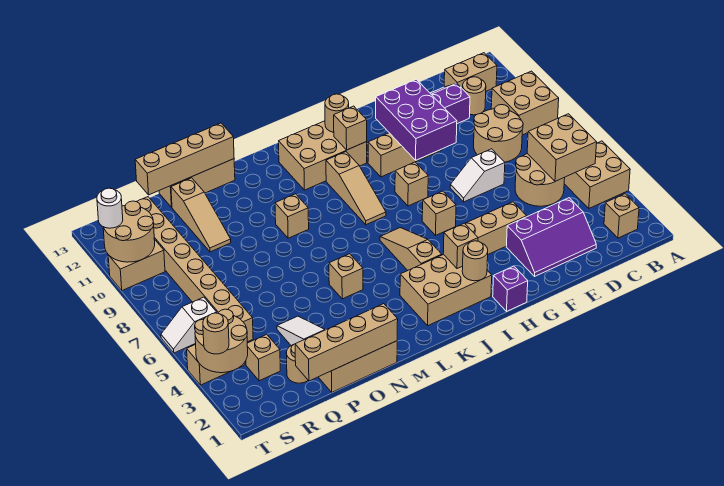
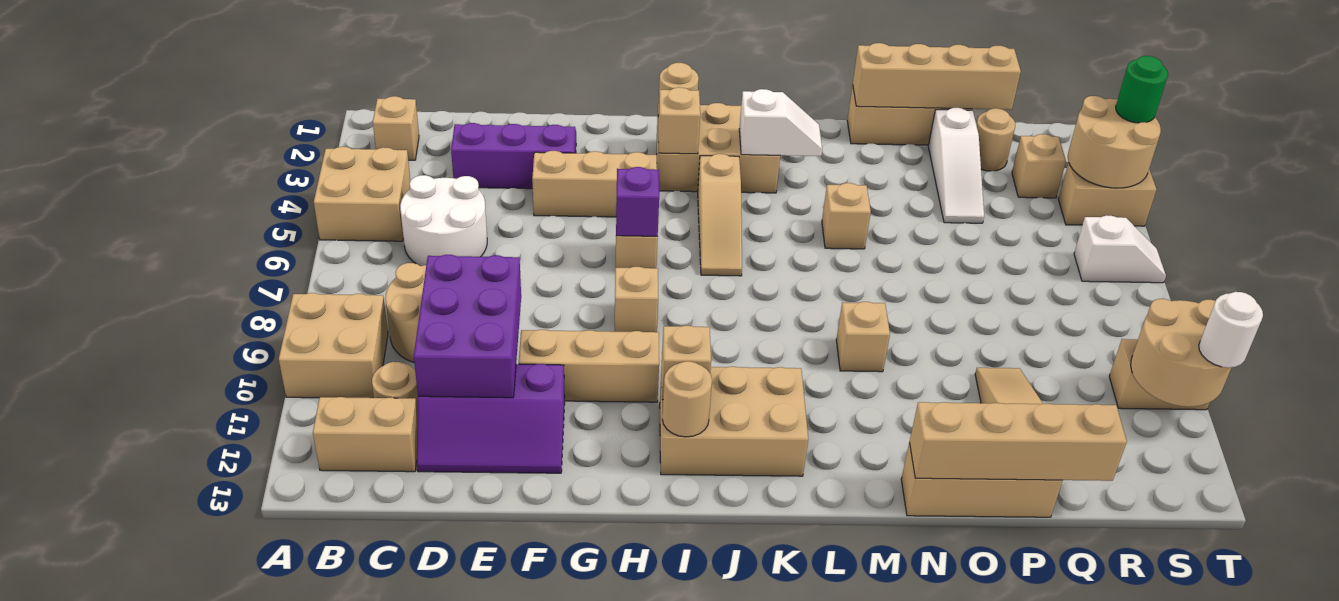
tan 2x2 brick [527,114,597,181] -> none
tan 2x2 round brick [515,154,565,206] -> white 2x2 round brick [400,175,487,266]
white 1x2 slope [450,149,505,202] -> white 1x2 slope moved to [739,89,822,156]
purple 2x3 brick [376,79,457,160] -> purple 2x3 brick moved to [414,255,521,398]
purple 1x1 brick [493,266,528,311] -> purple 1x1 brick moved to [616,167,659,236]
tan 1x3 slope [326,152,386,225] -> none
tan 1x8 brick [137,197,253,342] -> none
tan 1x1 round brick [203,313,229,354] -> green 1x1 round brick [1116,56,1168,123]

